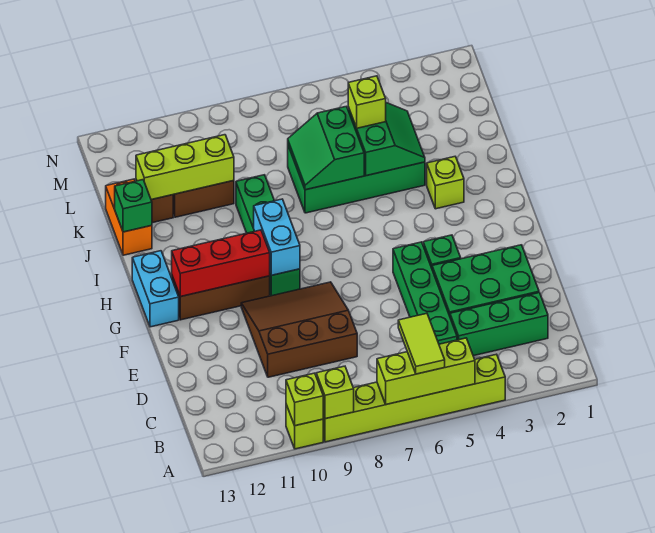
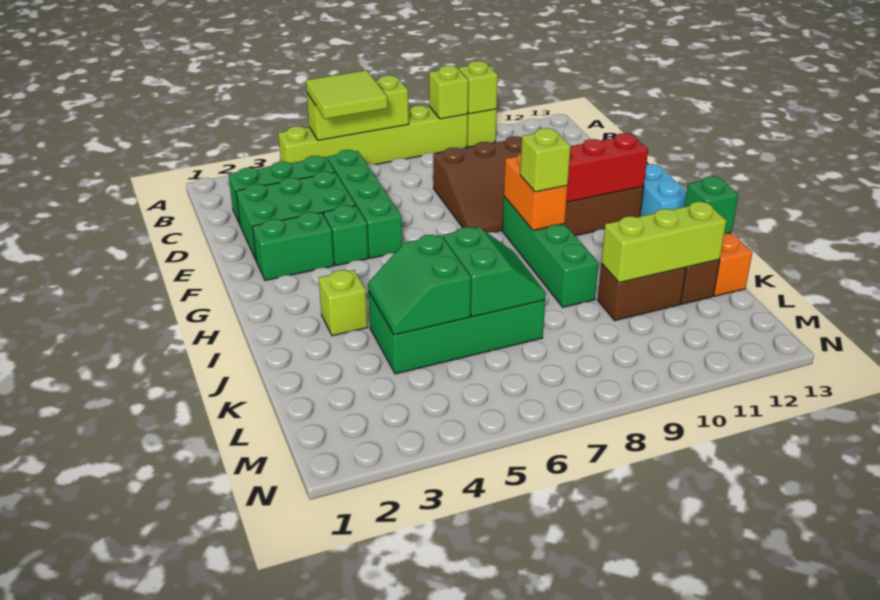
lime 1x2 tile [398,313,445,374] -> lime 2x2 tile [306,70,388,119]
none -> green 1x2 brick [252,212,334,280]
cyan 1x2 brick [254,199,300,275] -> orange 1x2 brick [504,153,568,230]
lime 1x1 brick [348,76,386,128] -> lime 1x1 brick moved to [520,128,571,192]

